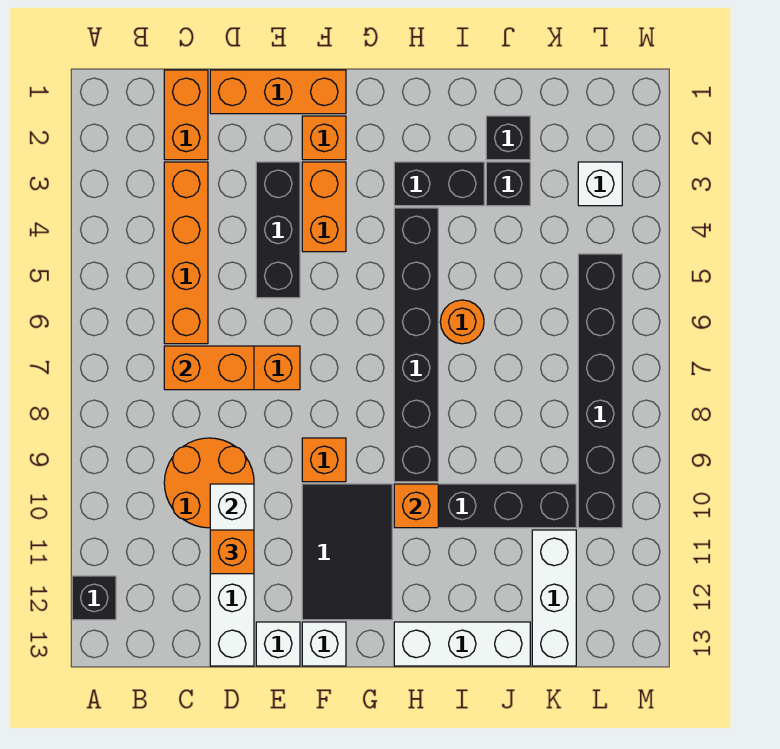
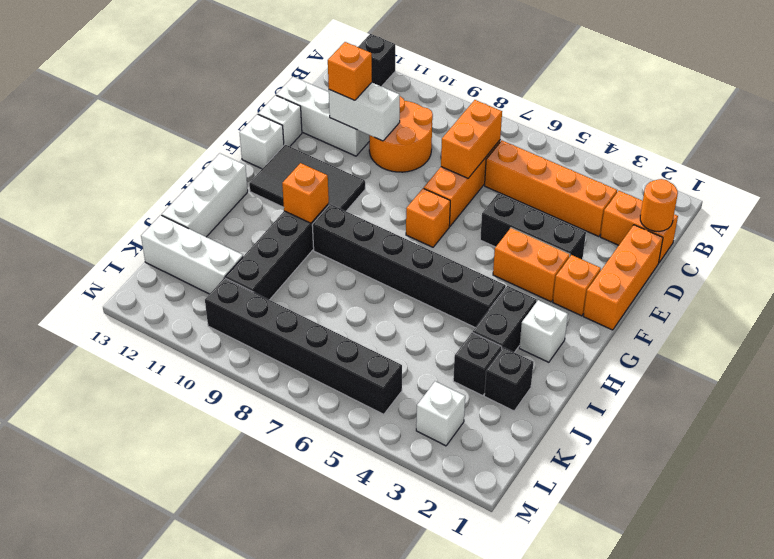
orange 1x1 brick [302,438,346,482] -> orange 1x1 brick moved to [406,188,450,247]
none -> white 1x1 brick [519,300,568,362]
orange 1x1 round brick [440,300,484,344] -> orange 1x1 round brick moved to [640,179,678,231]

